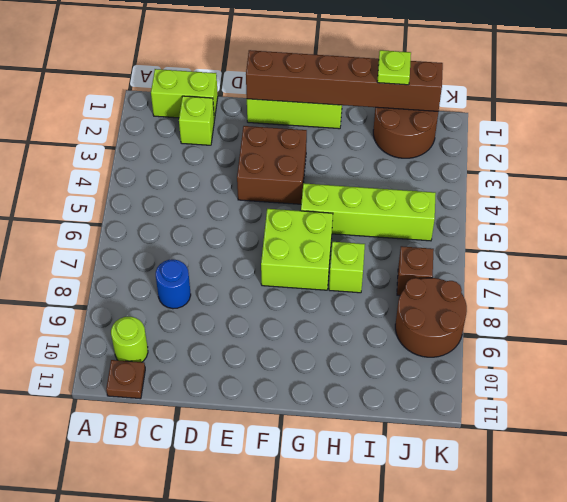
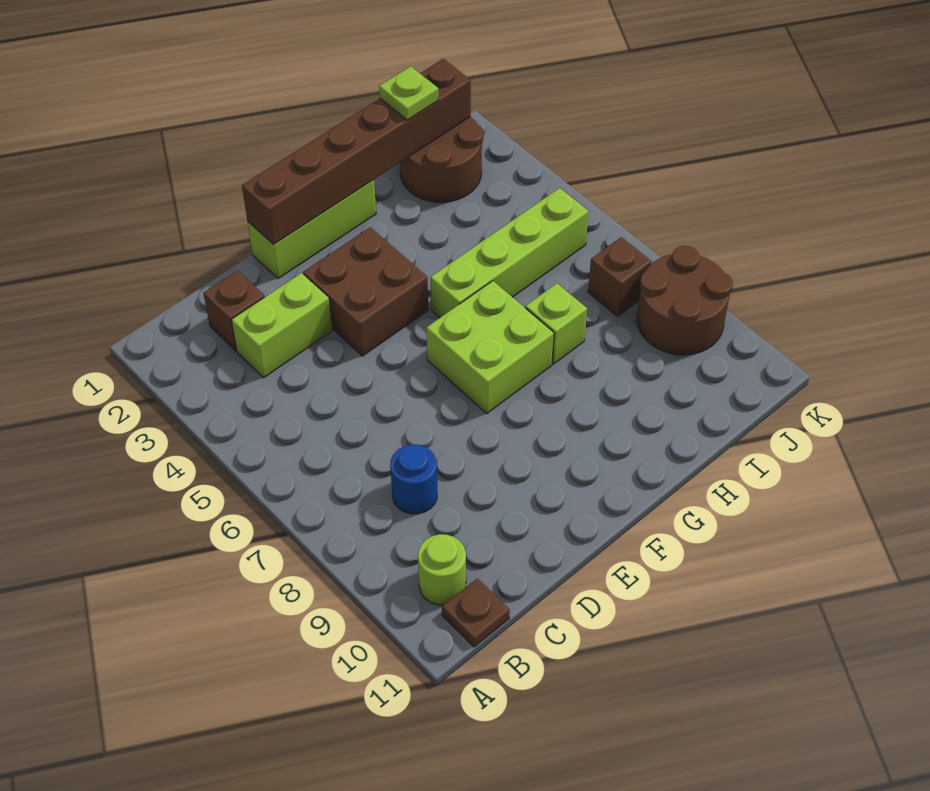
lime 1x2 brick [151,69,218,119] -> lime 1x2 brick moved to [231,273,332,378]
lime 1x1 brick [179,96,214,145] -> brown 1x1 brick [203,270,265,351]

